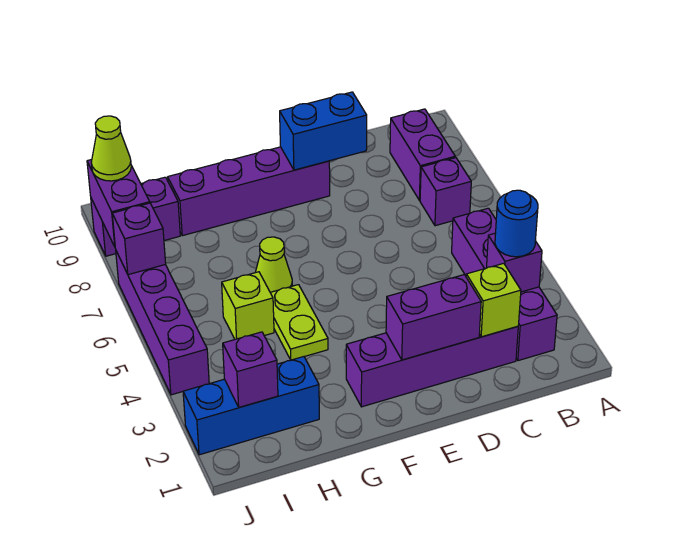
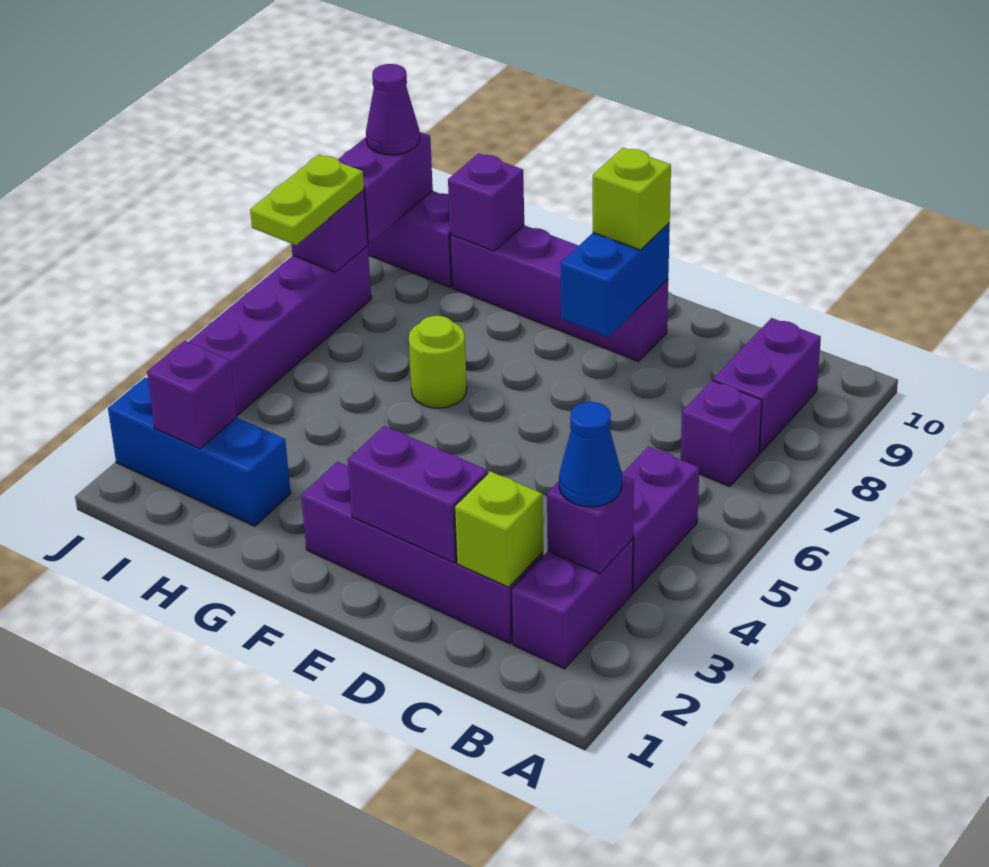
blue 1x1 round brick [495,190,538,257] -> blue 1x1 cone [559,402,622,507]
blue 1x2 brick [280,92,367,170] -> blue 1x2 brick turned to [561,223,670,337]
lime 1x2 plate [270,285,328,360] -> lime 1x2 plate moved to [250,155,364,245]
lime 1x1 cone [255,237,293,292] -> lime 1x1 round brick [409,316,467,408]
lime 1x1 brick [222,272,274,339] -> lime 1x1 brick moved to [593,148,671,250]
none -> purple 1x1 brick [448,153,524,251]
lime 1x1 cone [91,116,131,181] -> purple 1x1 cone [366,64,420,155]

